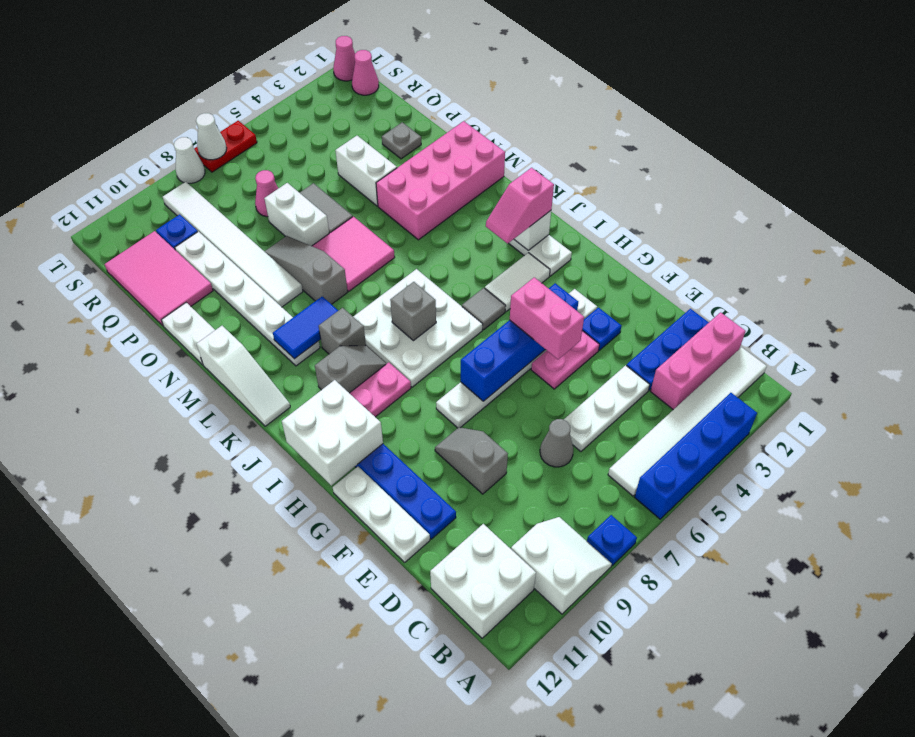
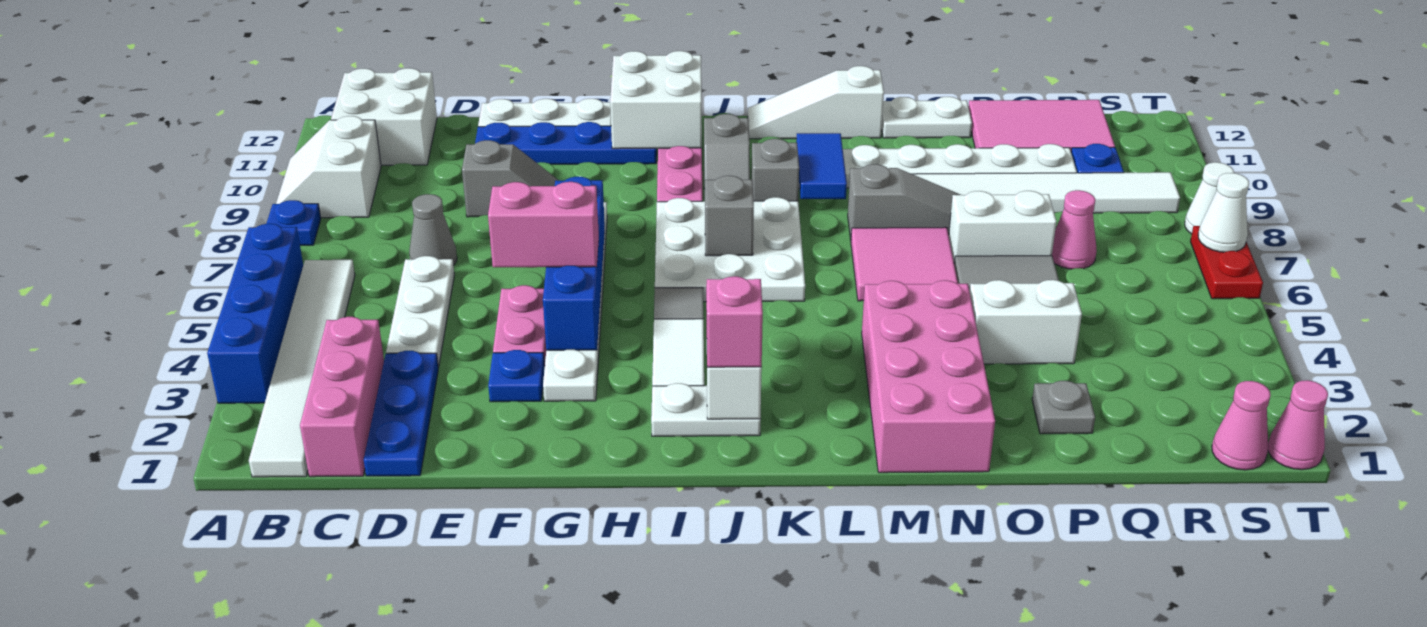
white 2x2 slope [511,517,612,614] -> white 2x2 slope turned to [276,116,381,218]

